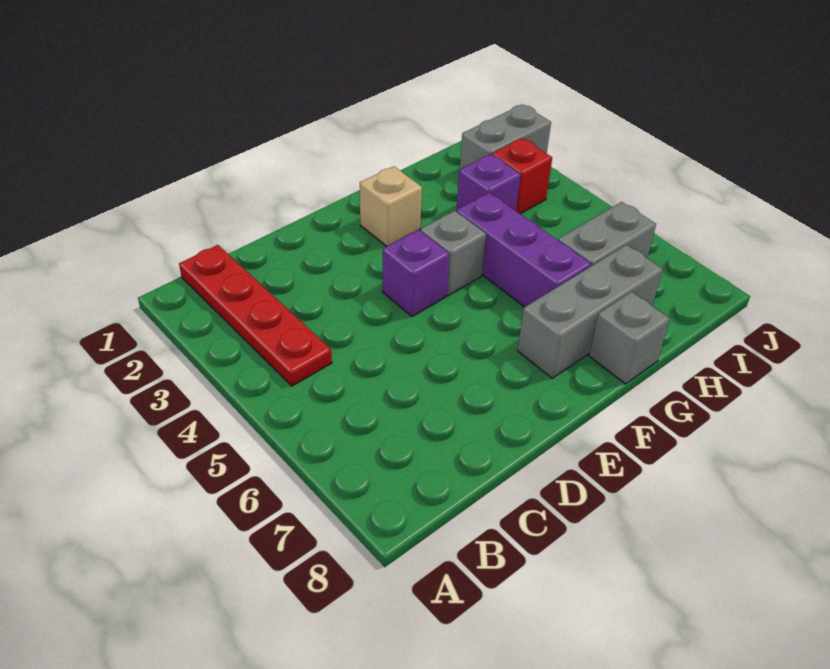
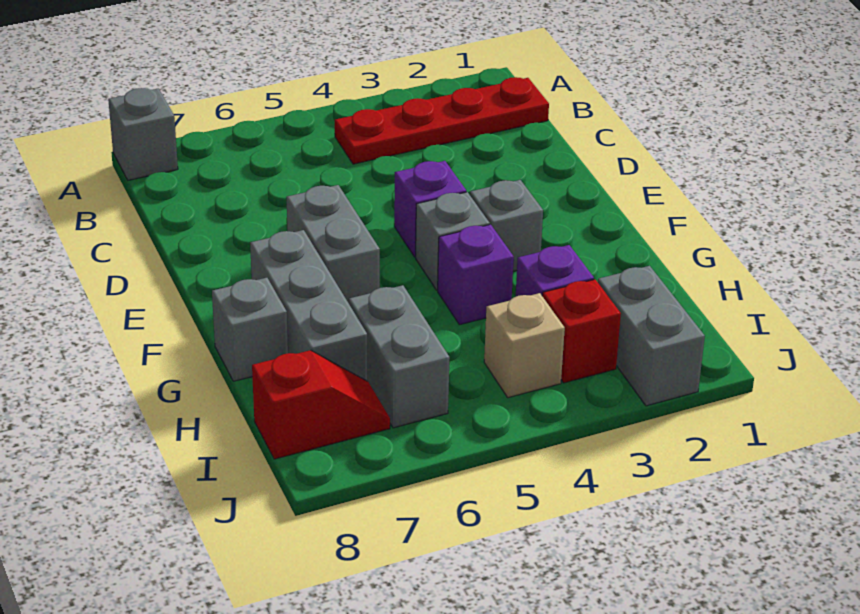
none -> grey 1x1 brick [108,88,178,180]
none -> grey 1x2 brick [286,185,380,303]
tan 1x1 brick [360,166,422,246] -> tan 1x1 brick moved to [484,293,565,398]
none -> grey 1x1 brick [470,180,543,272]
purple 1x3 brick [456,193,591,307] -> purple 1x1 brick [438,224,514,325]
none -> red 1x2 slope [252,350,390,459]

